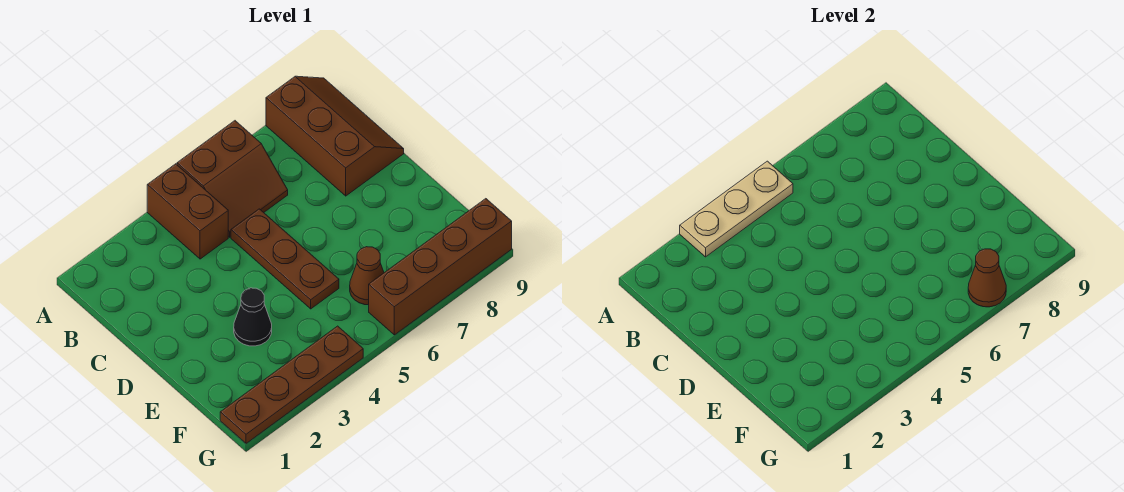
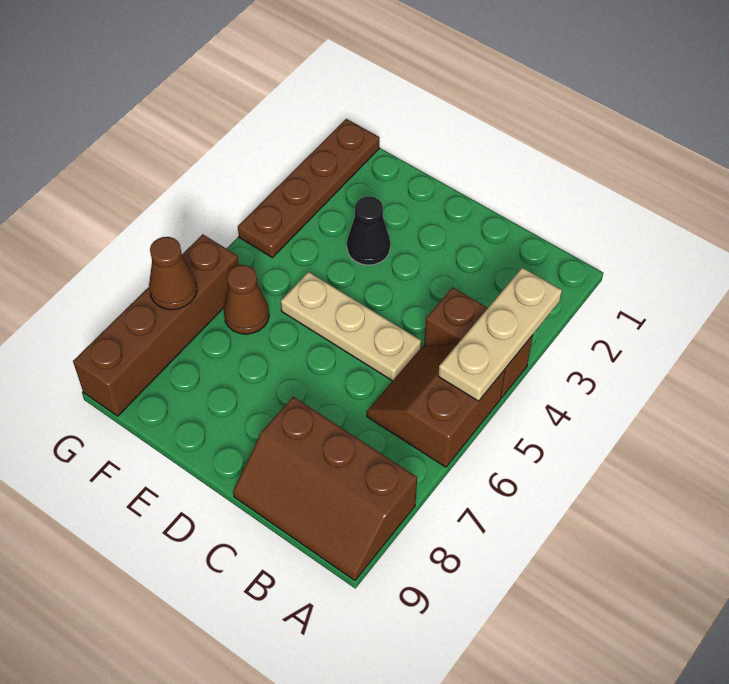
brown 1x3 plate [231,209,339,309] -> tan 1x3 plate [281,272,421,381]

